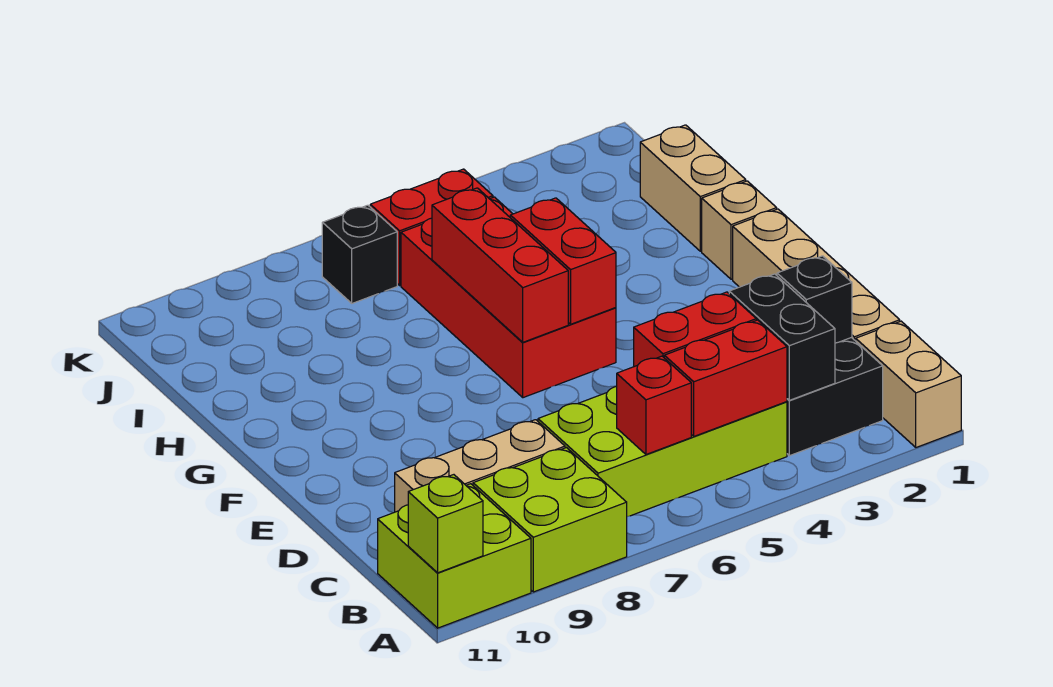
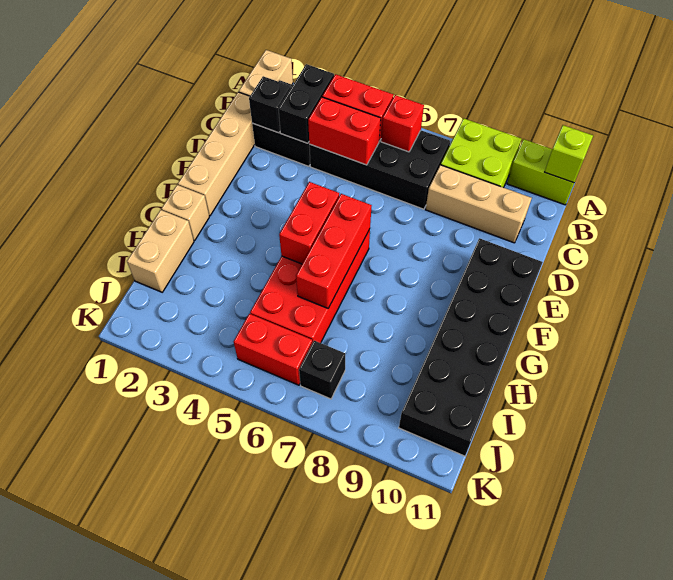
lime 2x2 brick [378,484,531,628] -> lime 1x2 brick [507,139,574,205]
lime 2x4 brick [538,386,787,517] -> black 2x4 brick [309,130,450,209]
none -> black 2x6 brick [399,238,543,456]

